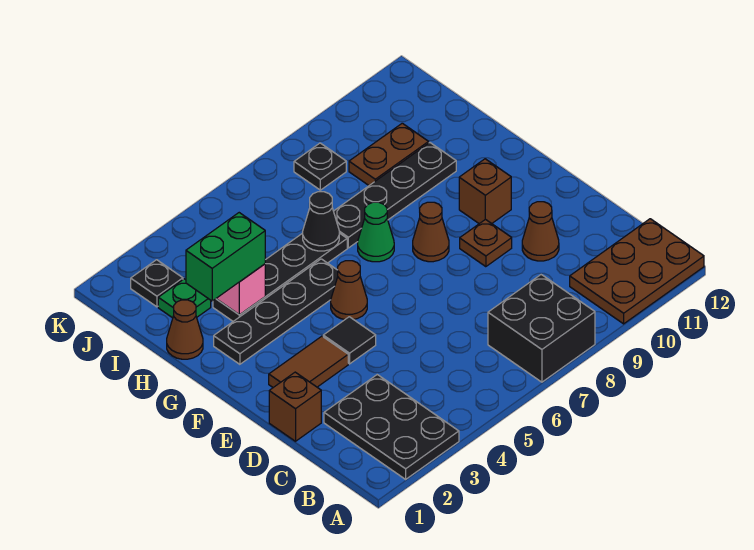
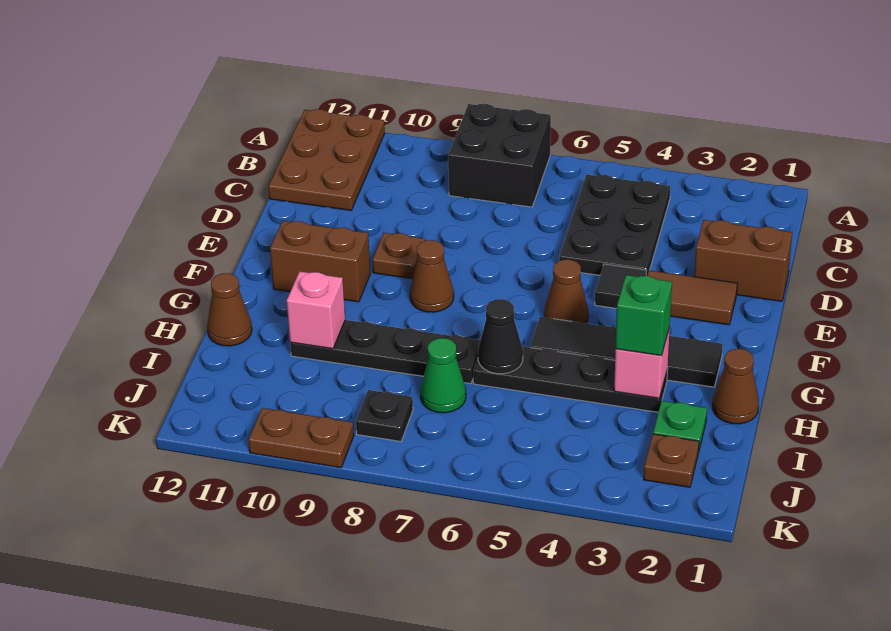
black 2x3 plate [324,375,459,479] -> black 2x3 plate moved to [559,175,670,276]
brown 2x3 plate [570,219,704,324] -> brown 2x3 plate turned to [268,109,385,210]
brown 1x1 brick [269,372,321,441] -> brown 1x2 brick [694,220,792,301]
brown 1x1 cone [522,202,559,261] -> brown 1x1 cone moved to [207,273,252,346]
brown 1x1 brick [459,159,511,224] -> brown 1x2 brick [270,221,370,302]
black 1x4 plate [214,259,338,364] -> black 1x4 tile [530,317,723,387]
green 1x1 cone [358,202,394,262] -> green 1x1 cone moved to [420,338,466,413]
green 1x2 brick [186,213,265,301] -> green 1x1 brick [616,275,672,356]
none -> pink 1x1 brick [287,271,345,349]
brown 1x2 plate [349,123,429,185] -> brown 1x2 plate moved to [248,408,354,468]
black 1x1 plate [131,260,183,307] -> brown 1x1 plate [644,434,699,487]

